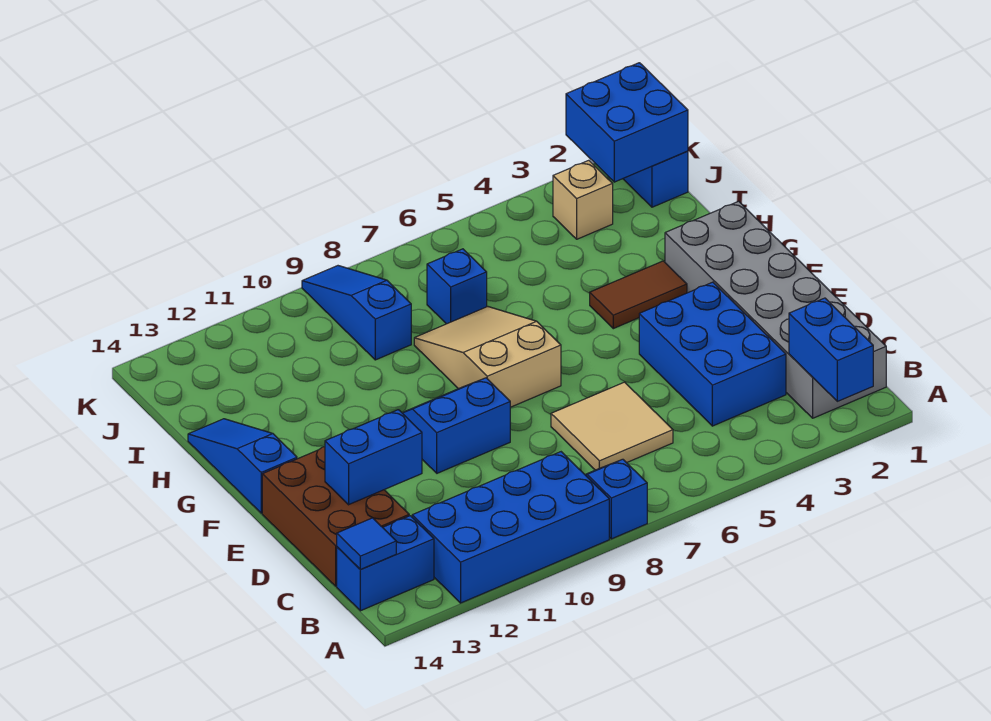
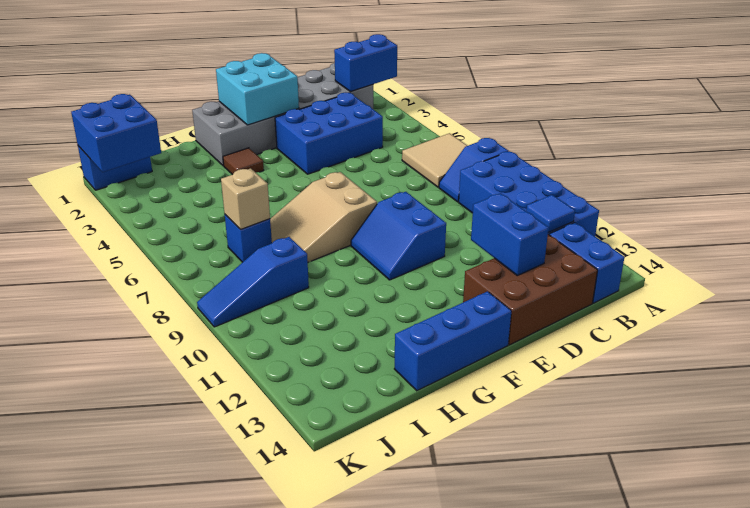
blue 1x1 tile [337,518,396,569] -> blue 1x1 tile moved to [526,195,575,233]
tan 2x2 tile [551,382,673,470] -> tan 2x2 tile moved to [402,133,467,187]
none -> cyan 2x2 brick [216,53,299,125]
blue 1x3 slope [188,419,297,513] -> blue 1x3 brick [394,291,512,391]
brown 1x2 tile [590,261,687,329] -> brown 1x1 tile [223,148,264,175]
tan 1x1 brick [553,160,613,239] -> tan 1x1 brick moved to [221,168,270,229]

